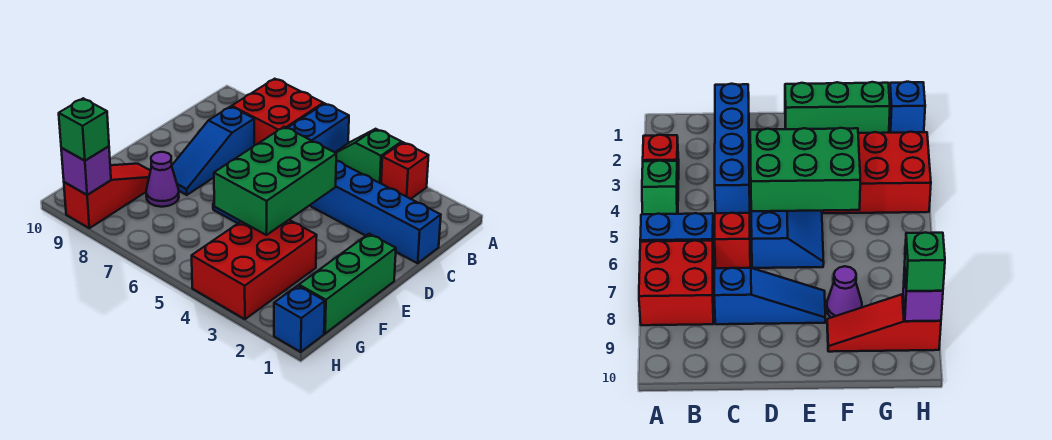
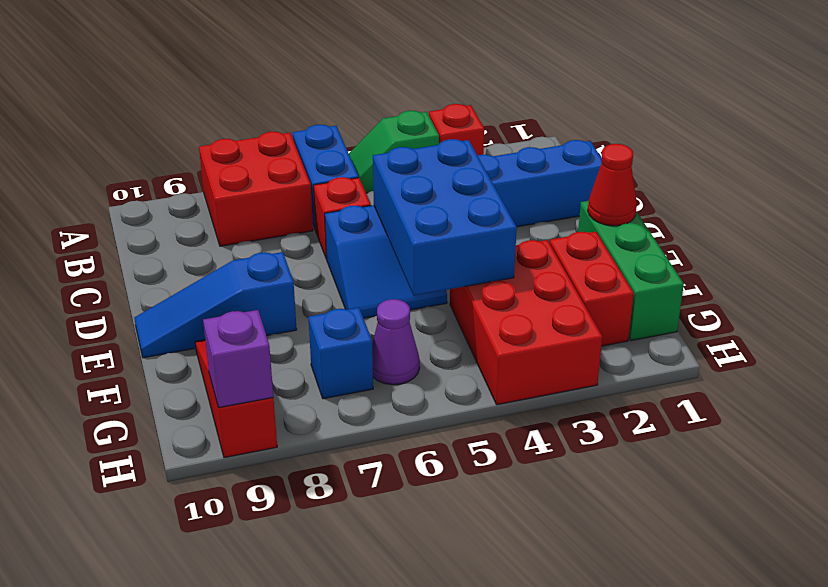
blue 1x3 slope [172,107,254,195] -> blue 1x3 slope turned to [134,252,297,358]
green 2x3 brick [214,127,336,235] -> blue 2x3 brick [373,139,517,295]
none -> red 1x1 cone [588,144,637,226]
none -> red 1x2 brick [550,232,634,346]
purple 1x1 cone [146,152,179,207] -> purple 1x1 cone moved to [372,299,420,385]
blue 1x1 brick [274,286,325,352] -> blue 1x1 brick moved to [308,308,373,399]
green 1x1 brick [59,98,109,161] -> none

